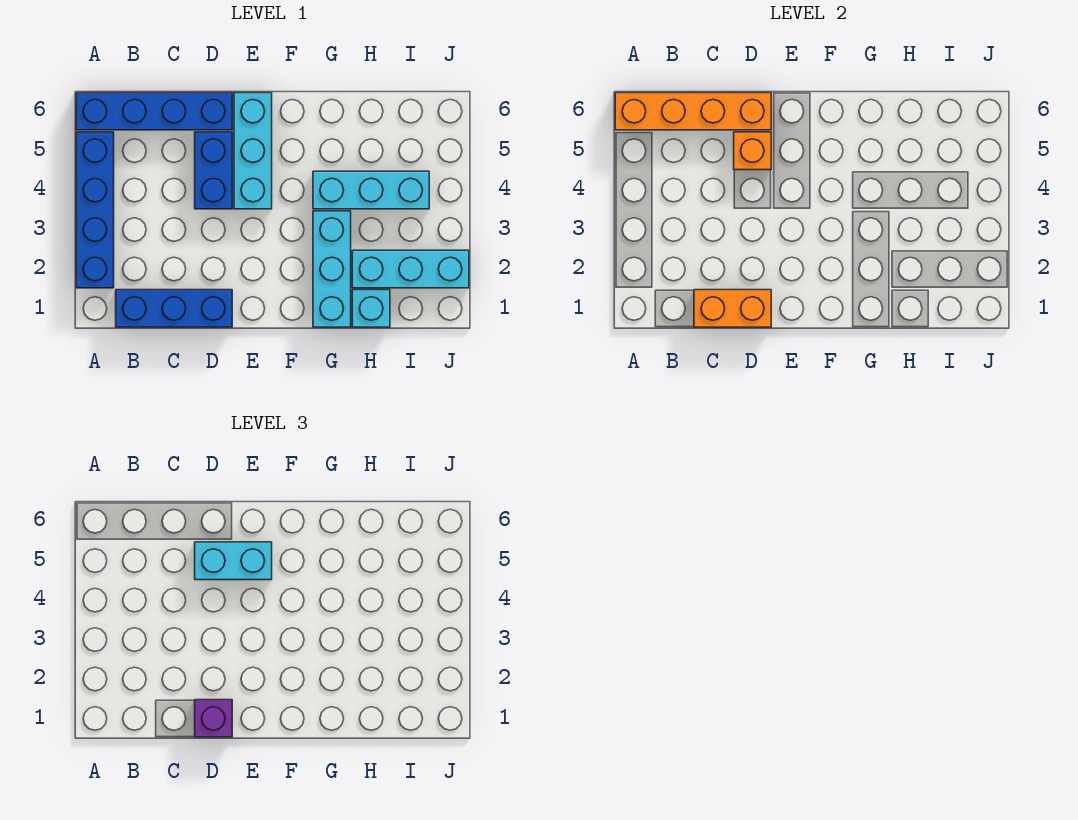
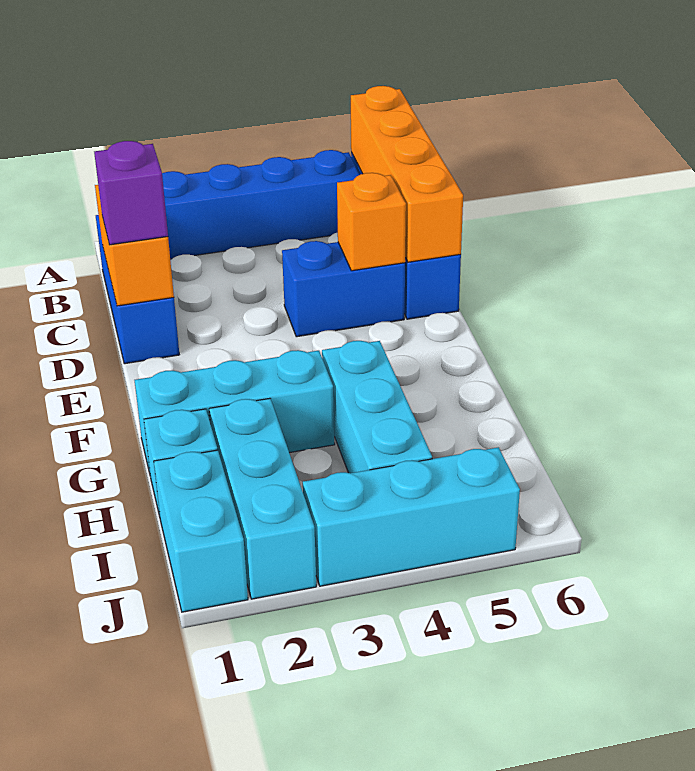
cyan 1x2 brick [195,542,272,580] -> cyan 1x2 brick moved to [154,450,248,612]
cyan 1x3 brick [234,93,272,209] -> cyan 1x3 brick moved to [303,447,520,586]

